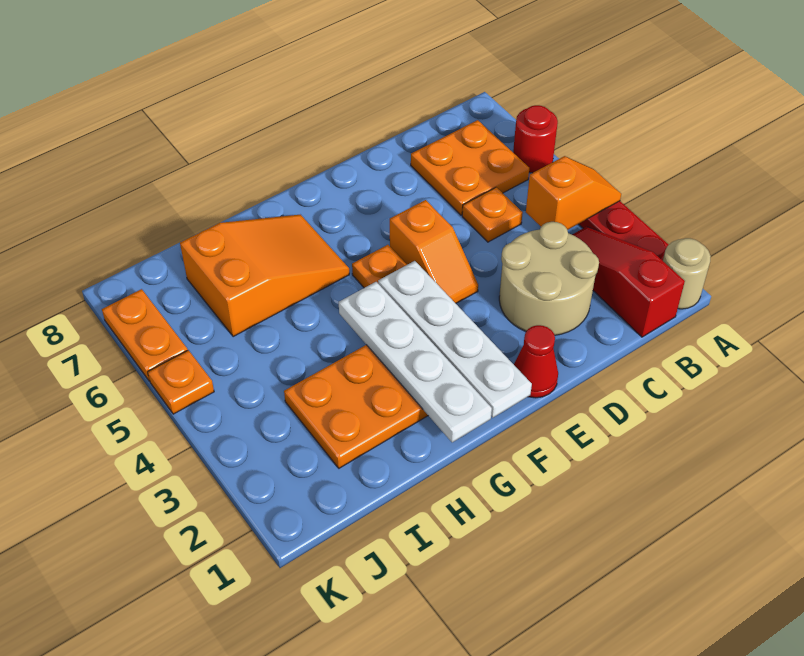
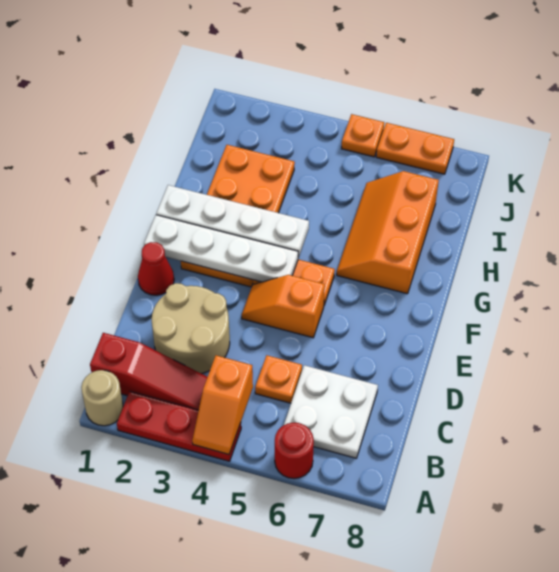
orange 2x2 plate [411,120,529,215] -> white 2x2 plate [284,365,378,458]
orange 2x3 slope [180,215,349,337] -> orange 2x3 slope turned to [337,171,439,294]

